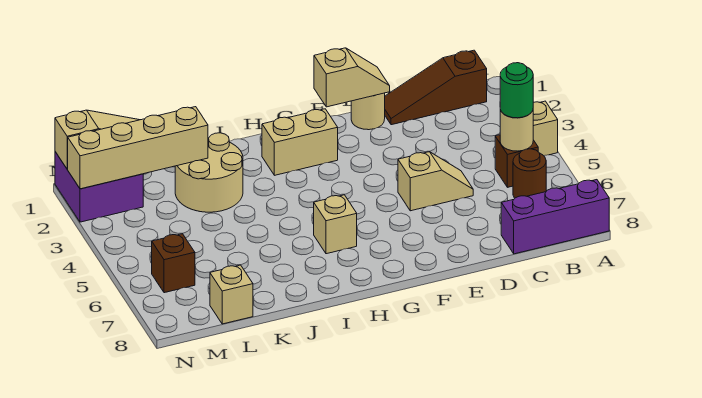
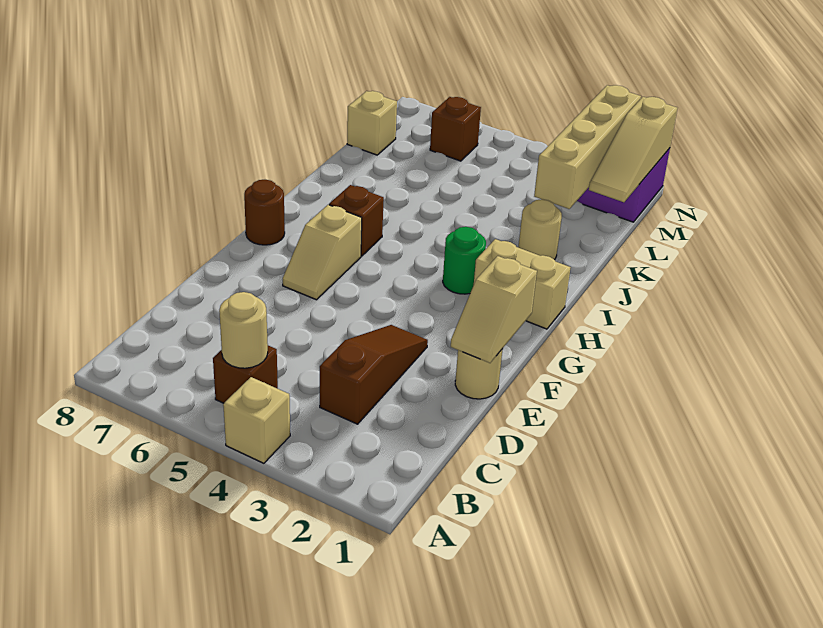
purple 1x3 brick [501,180,609,254] -> none
brown 1x3 slope [385,50,487,125] -> brown 1x3 slope moved to [320,325,428,424]
green 1x1 round brick [500,63,533,118] -> green 1x1 round brick moved to [443,227,486,294]
brown 1x1 round brick [513,149,546,198] -> brown 1x1 round brick moved to [244,180,285,245]
tan 1x2 slope [398,152,473,211] -> tan 1x2 slope moved to [283,205,362,300]
tan 1x2 brick [262,109,338,175] -> tan 1x2 brick turned to [474,239,571,329]
tan 1x1 brick [314,195,357,254] -> brown 1x1 brick [329,185,384,256]
tan 2x2 round brick [175,133,243,212] -> tan 1x1 round brick [518,199,562,260]

